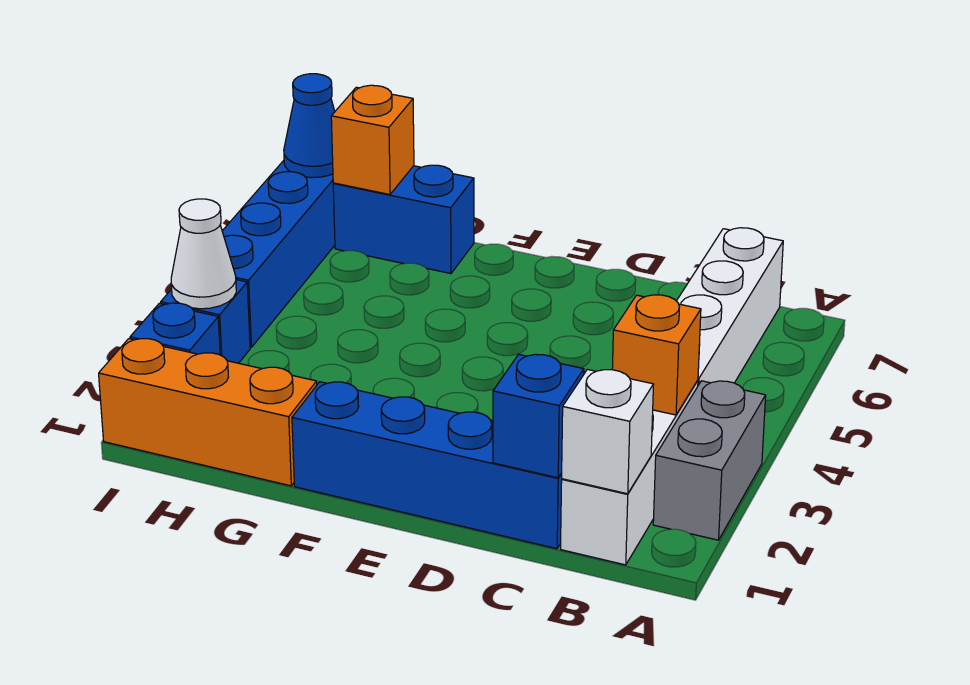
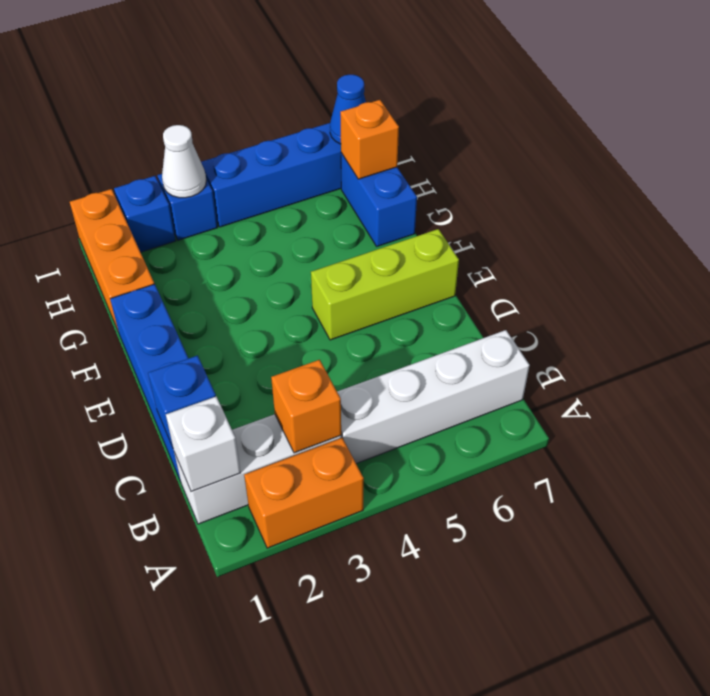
grey 1x2 brick [653,381,766,540] -> orange 1x2 brick [244,438,364,548]
none -> lime 1x3 brick [311,229,459,340]

